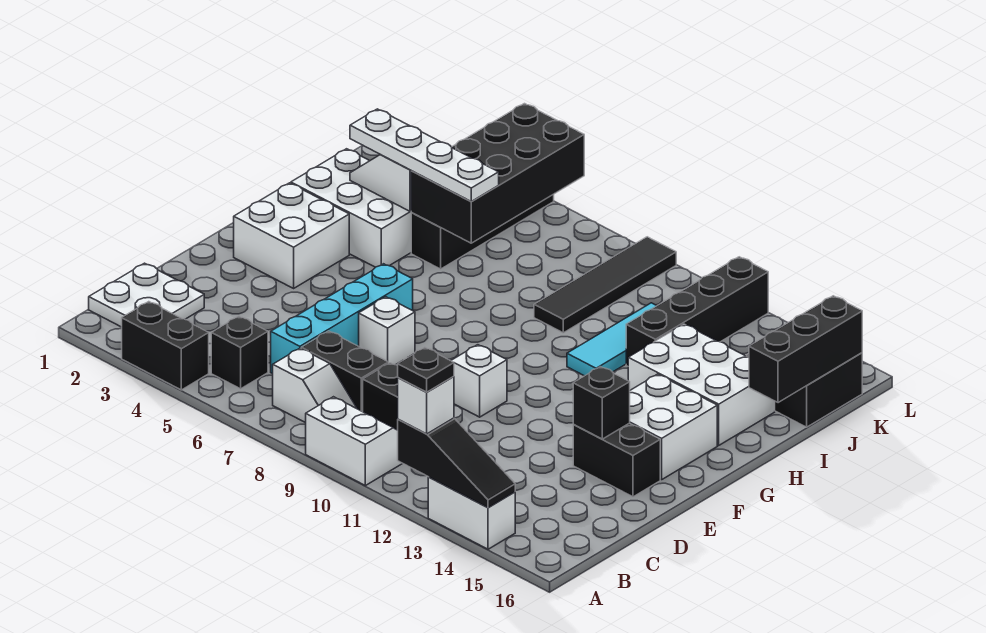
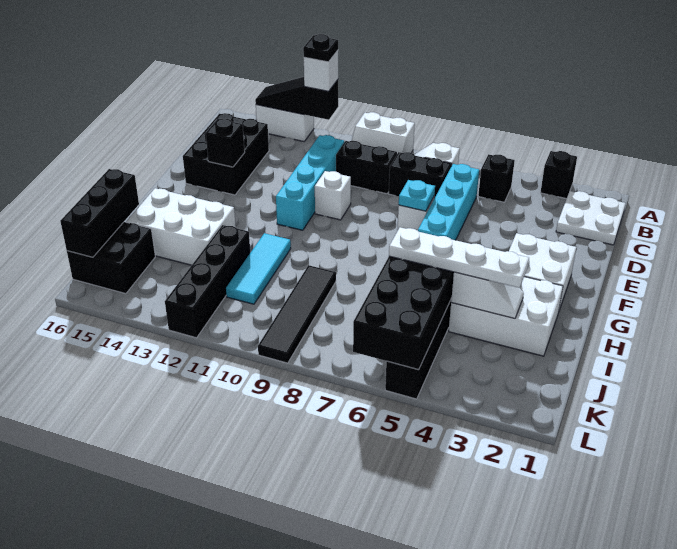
black 1x2 brick [122,302,209,390] -> black 1x1 brick [540,151,577,199]
none -> cyan 1x4 brick [276,135,344,230]
none -> cyan 1x1 plate [399,180,435,211]
black 1x2 brick [573,423,660,497] -> black 2x3 brick [183,113,269,195]
white 2x2 brick [630,374,717,480] -> none

